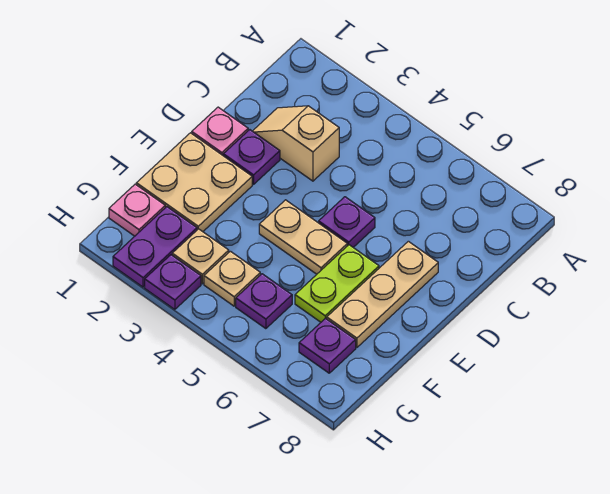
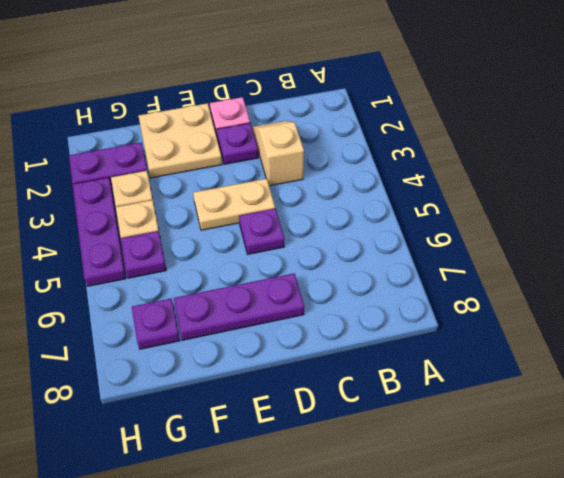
tan 1x3 plate [327,241,438,348] -> purple 1x3 plate [174,273,304,340]
tan 1x2 plate [259,200,347,274] -> tan 1x2 plate turned to [193,179,275,230]
lime 1x2 plate [295,245,379,322] -> none
pink 1x1 plate [109,184,165,236] -> none
purple 1x1 plate [145,255,201,310] -> purple 1x3 plate [72,178,126,286]

